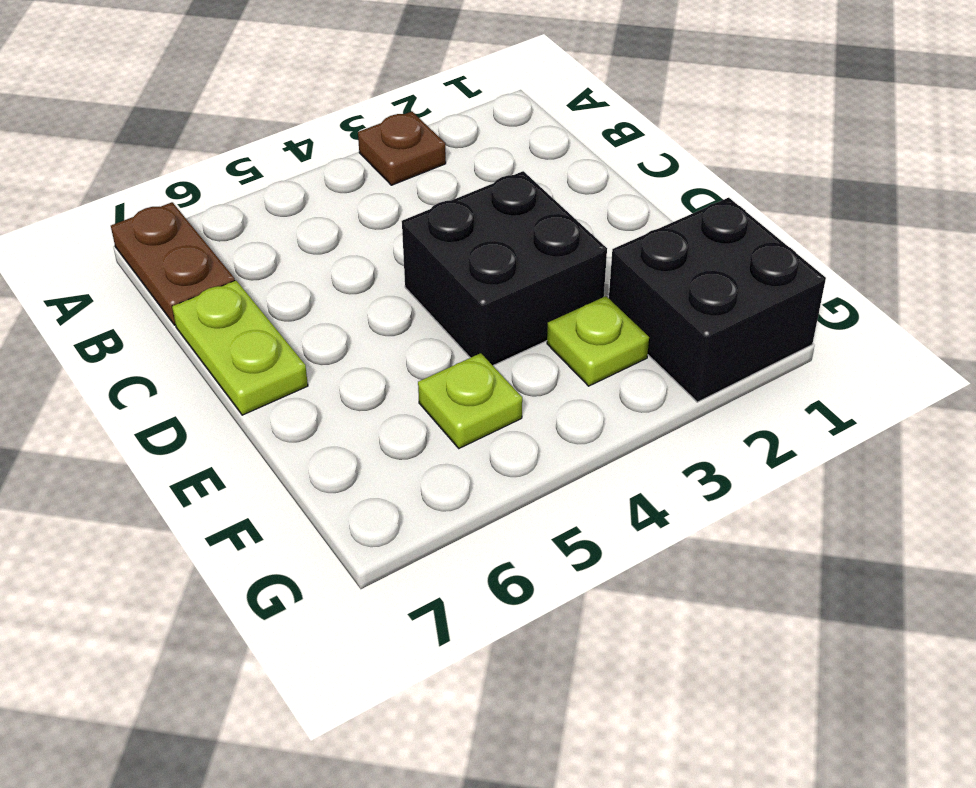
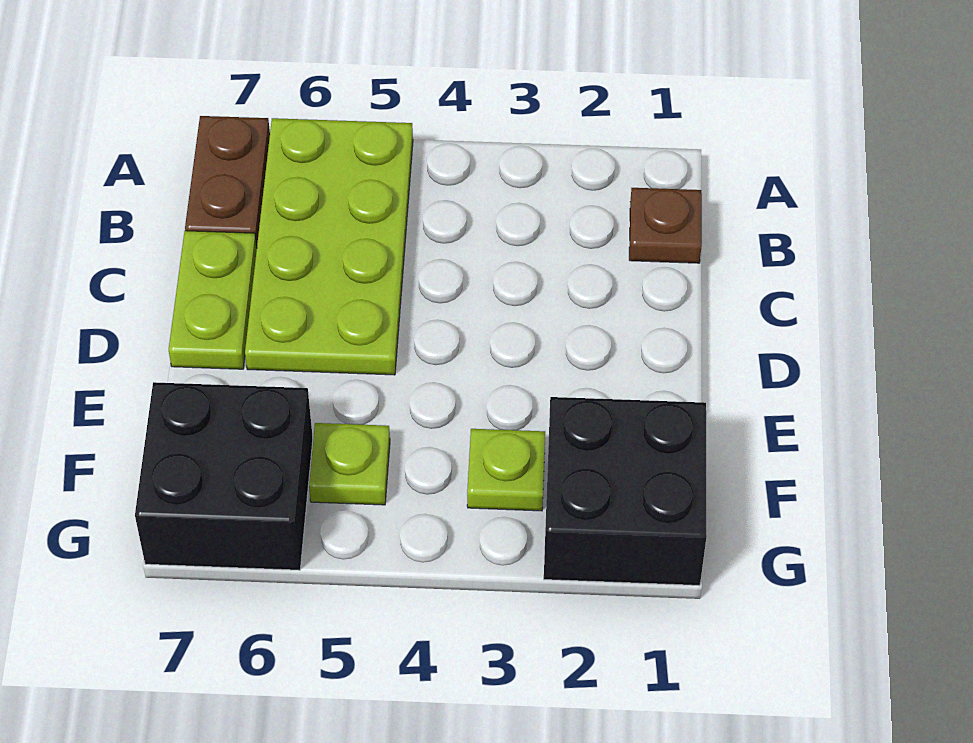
brown 1x1 plate [358,112,446,185] -> brown 1x1 plate moved to [629,188,702,263]
none -> lime 2x4 plate [245,118,413,375]
black 2x2 brick [402,171,607,365] -> black 2x2 brick moved to [135,382,313,570]

